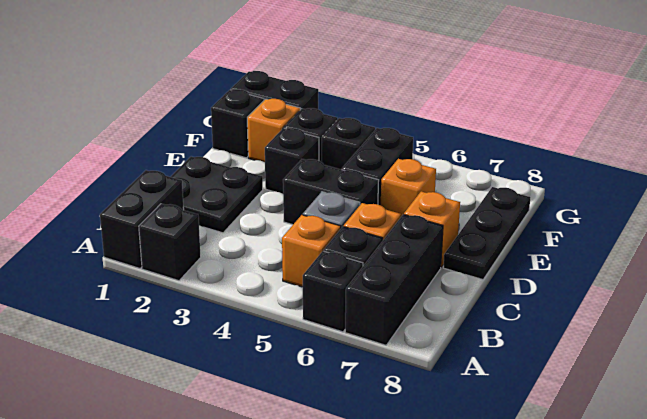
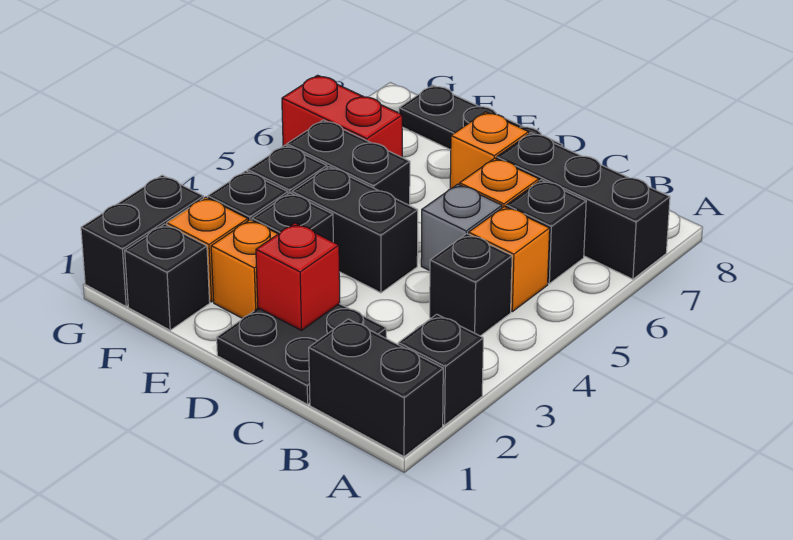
black 1x1 brick [303,251,363,332] -> black 1x1 brick moved to [430,234,512,336]
none -> red 1x1 brick [256,223,340,330]
black 1x2 brick [283,159,379,225] -> black 1x2 brick turned to [292,167,418,293]
orange 1x1 brick [381,159,436,216] -> orange 1x1 brick moved to [211,220,278,319]
none -> red 1x2 brick [282,75,402,157]

